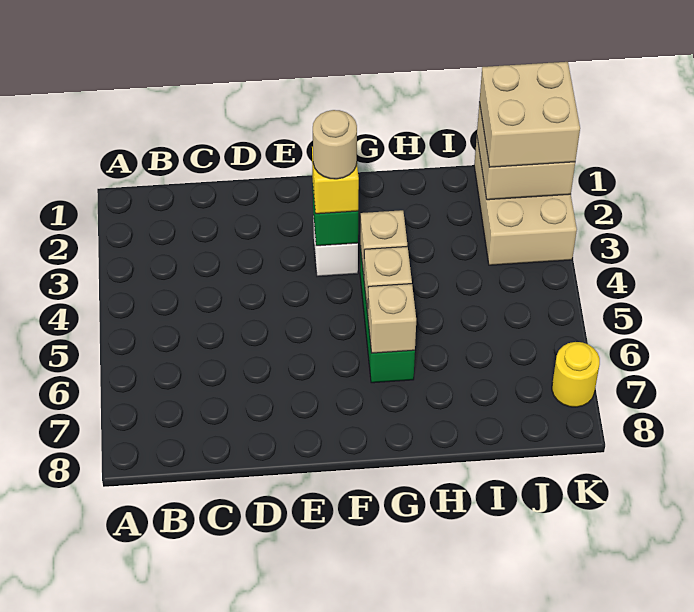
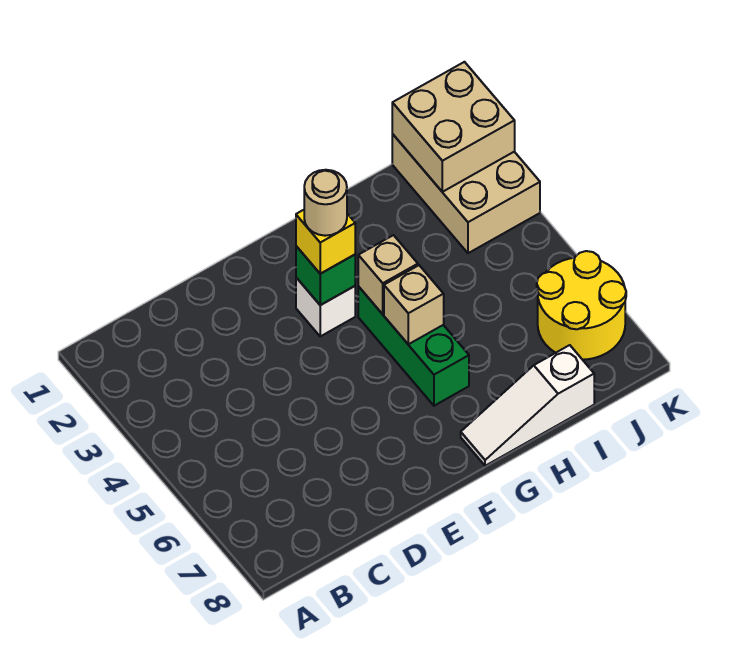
tan 1x1 brick [368,284,416,353] -> none
none -> white 1x3 slope [461,345,594,466]
tan 2x2 brick [480,62,580,167] -> none
yellow 1x1 round brick [552,342,600,407] -> yellow 2x2 round brick [537,251,626,360]

